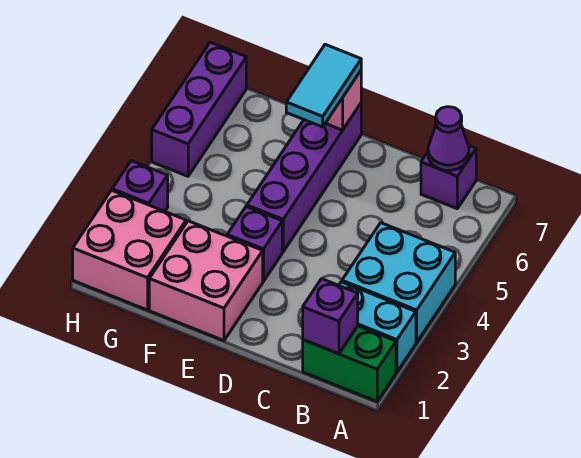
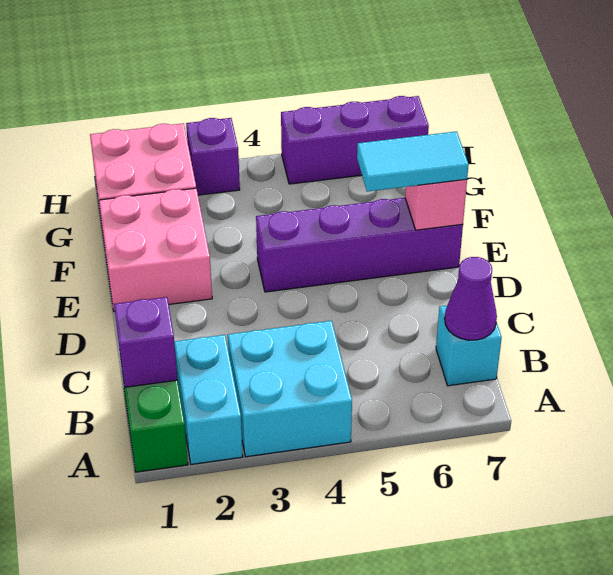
purple 1x1 brick [421,146,476,209] -> cyan 1x1 brick [436,306,502,386]
purple 1x1 brick [227,207,282,281] -> none

